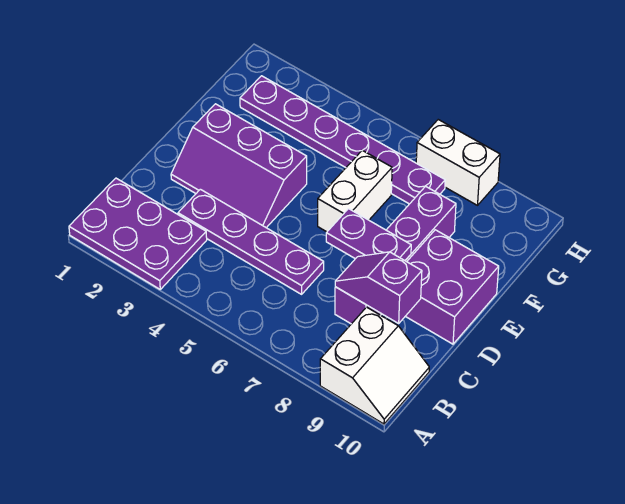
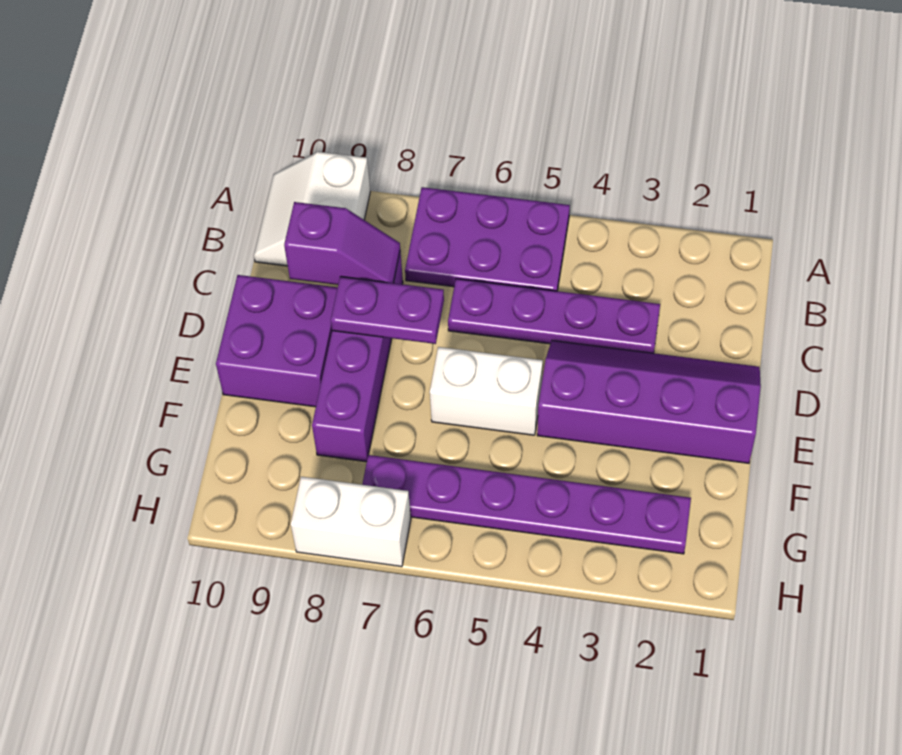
purple 2x3 plate [69,178,207,289] -> purple 2x3 plate moved to [405,187,570,291]
purple 2x3 slope [171,104,307,228] -> purple 2x4 slope [537,341,761,463]
white 1x2 brick [318,150,392,232] -> white 1x2 brick turned to [430,347,543,435]

